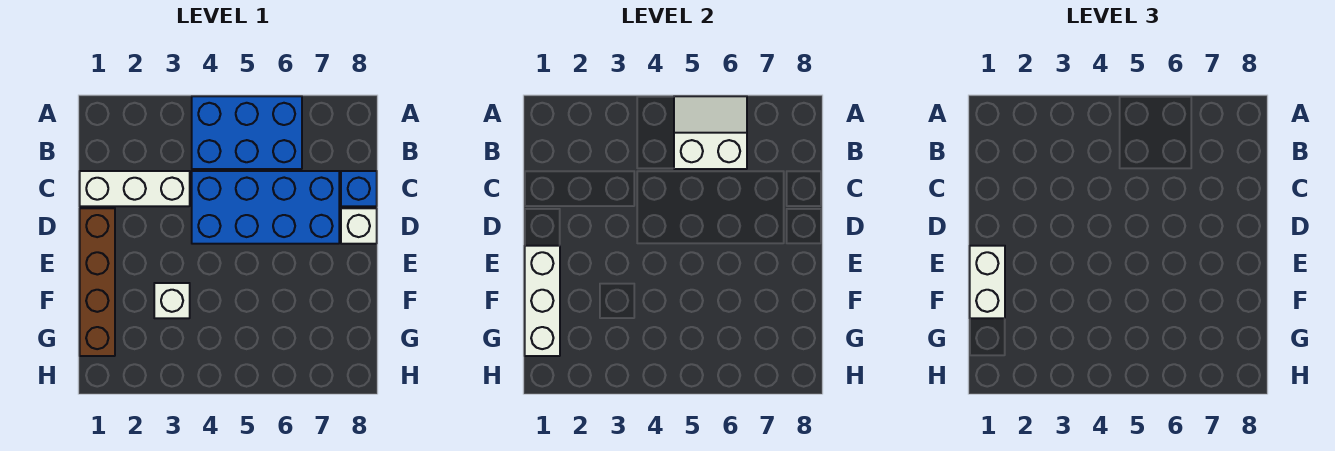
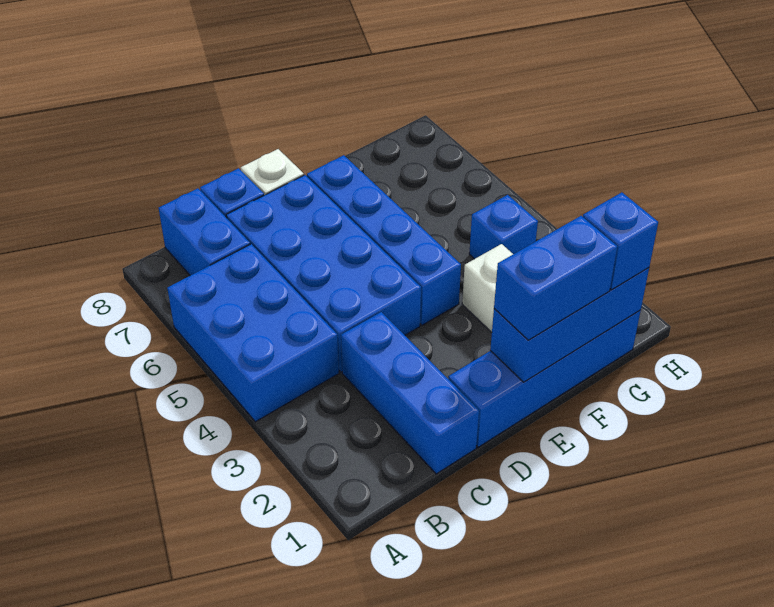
white 2x2 slope [674,96,747,169] -> none
none -> blue 1x2 brick [159,188,250,275]
white 1x3 brick [80,171,190,206] -> blue 1x3 brick [341,312,479,474]
brown 1x4 brick [80,208,115,356] -> blue 1x4 brick [448,310,641,447]
white 1x3 brick [525,246,560,356] -> blue 1x3 brick [490,268,649,382]
white 1x2 brick [970,246,1005,318] -> blue 1x2 brick [494,216,617,340]
none -> blue 1x4 brick [307,155,461,325]
none -> blue 1x1 brick [583,192,658,290]
none -> blue 1x1 brick [469,195,538,259]

